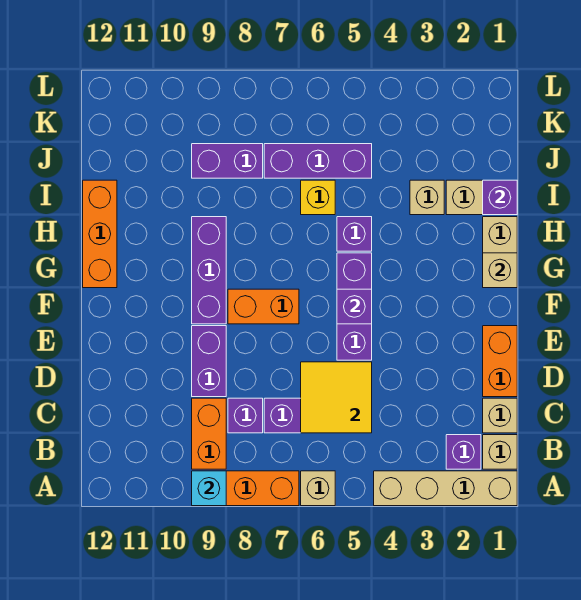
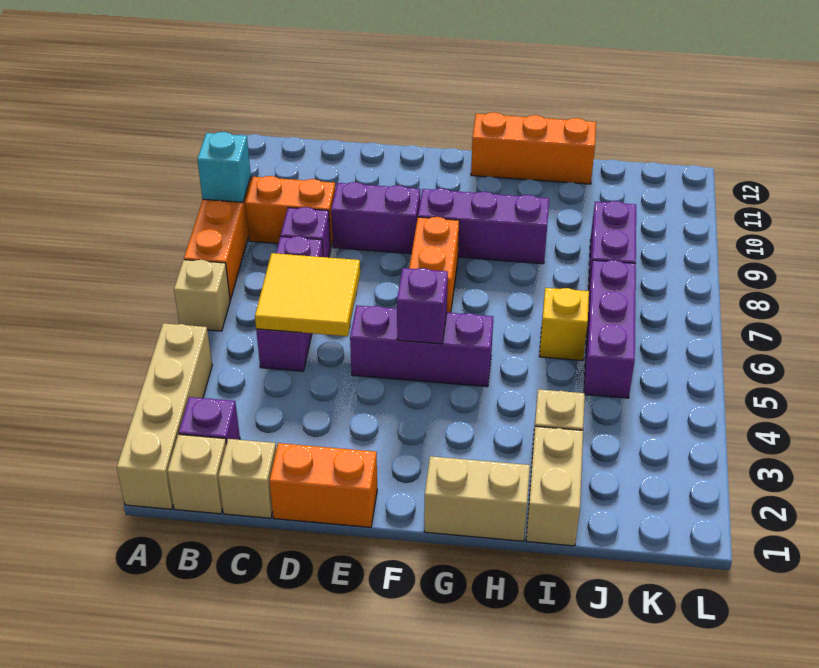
tan 1x1 brick [483,253,517,288] -> none
purple 1x1 brick [337,217,372,251] -> none
purple 1x1 brick [483,180,517,215] -> none

